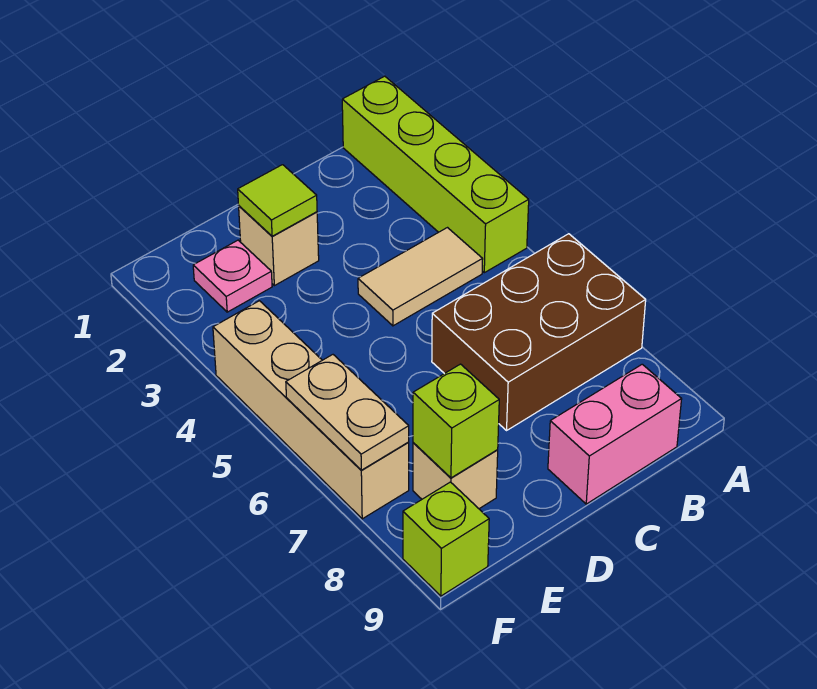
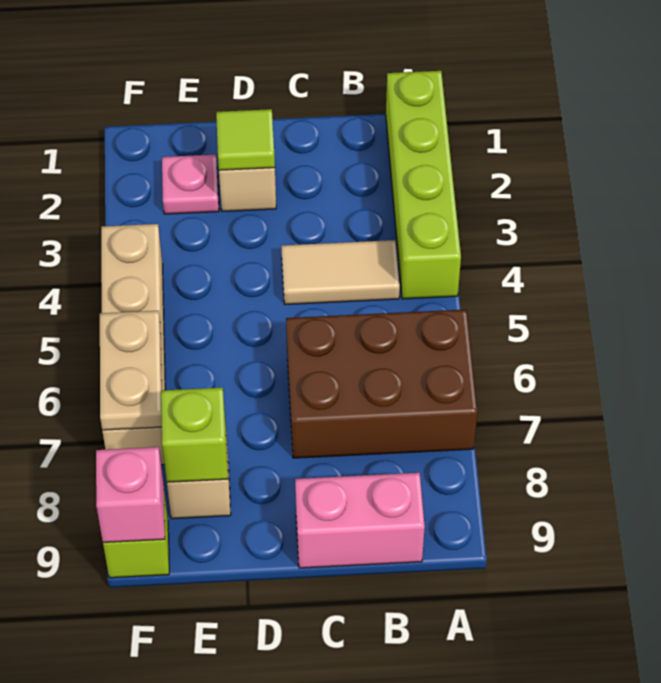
none -> pink 1x1 brick [96,447,165,542]

